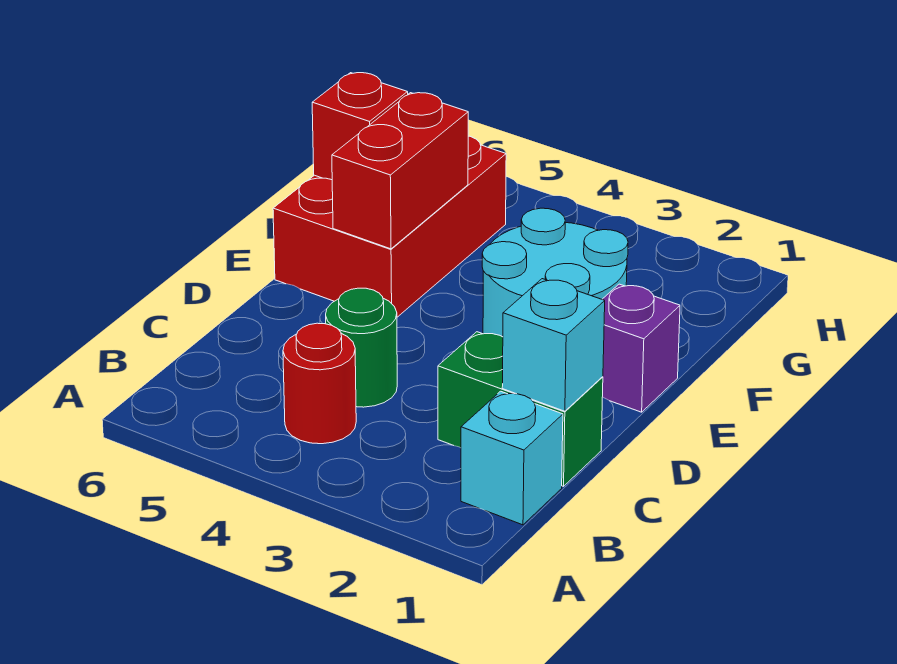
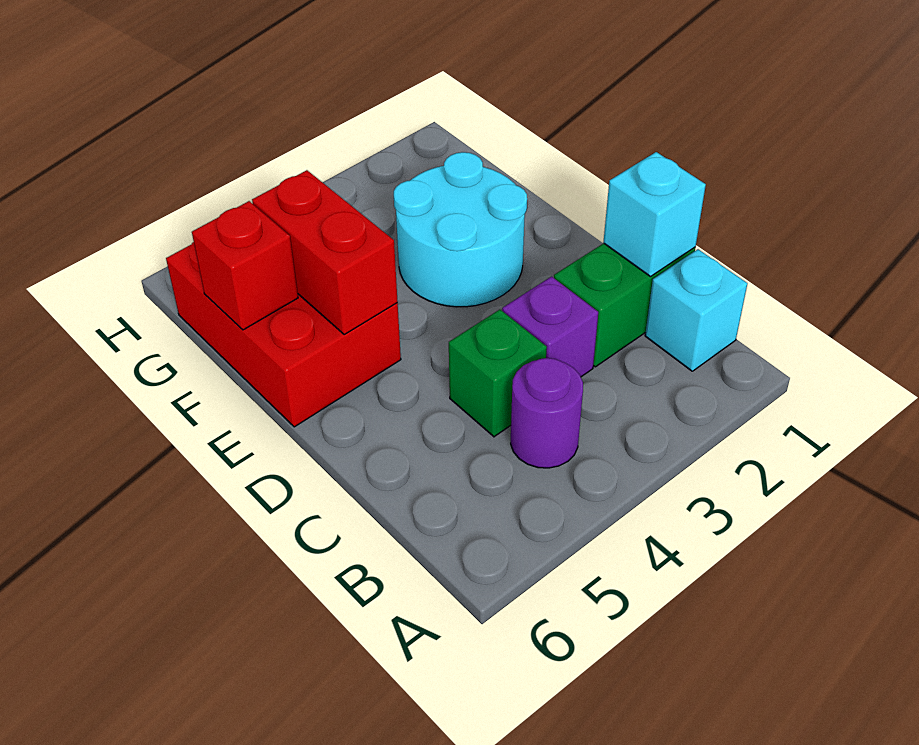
red 1x1 round brick [283,323,356,444] -> purple 1x1 round brick [511,358,583,468]
green 1x1 round brick [326,288,397,407] -> green 1x1 brick [449,310,547,437]
purple 1x1 brick [602,284,680,412] -> purple 1x1 brick moved to [502,277,598,377]

